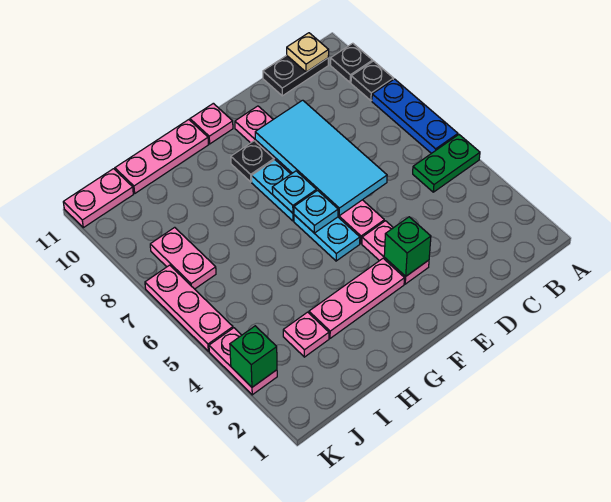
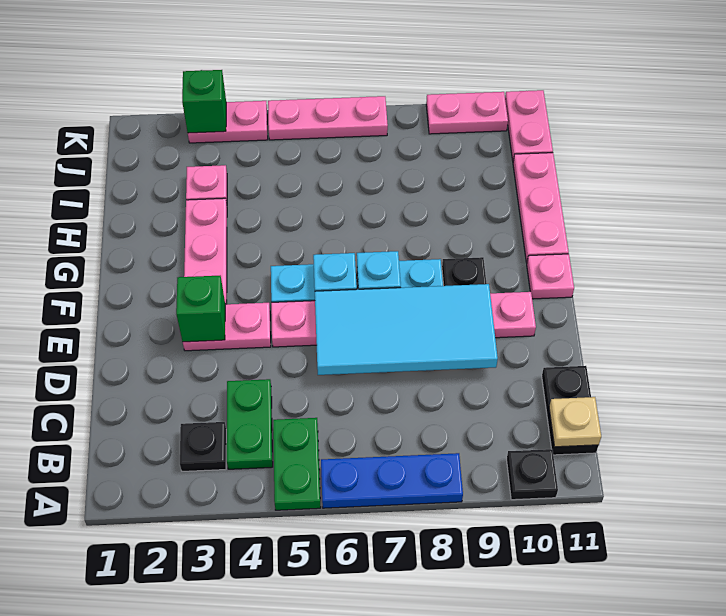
black 1x1 plate [351,61,393,101] -> black 1x1 plate moved to [180,422,226,471]
none -> green 1x2 plate [227,379,273,469]
pink 1x2 plate [150,227,216,289] -> pink 1x2 plate moved to [426,92,508,134]

